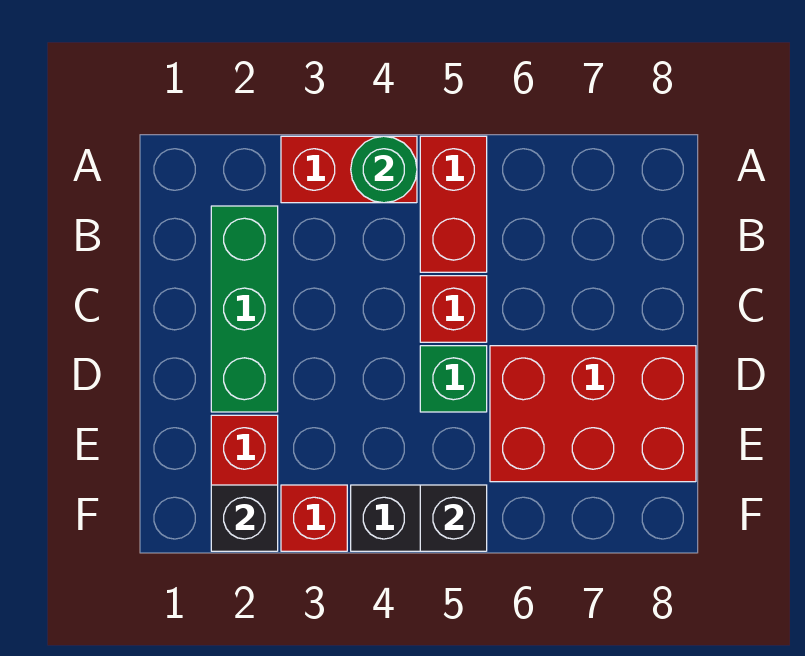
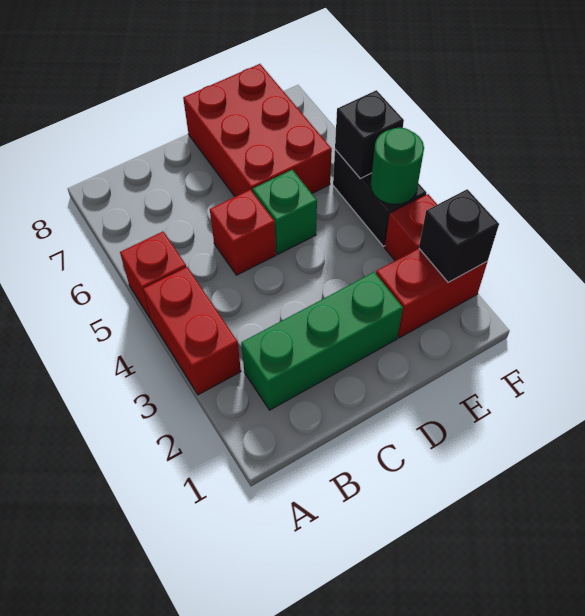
green 1x1 round brick [351,136,417,203] -> green 1x1 round brick moved to [371,128,424,204]
red 1x2 brick [420,136,487,272] -> red 1x1 brick [120,232,186,319]

